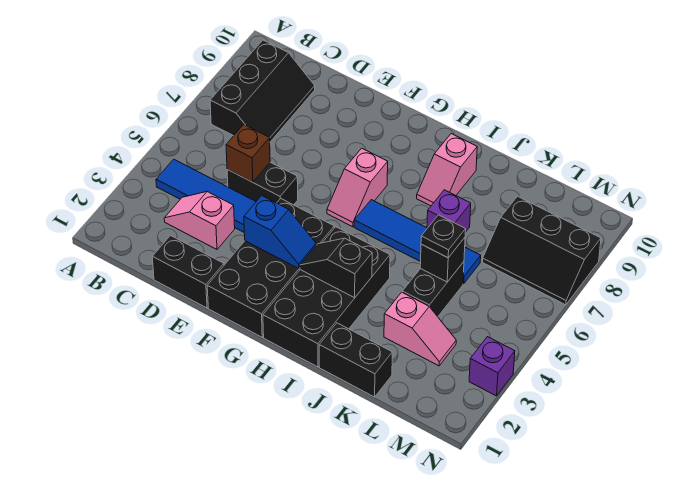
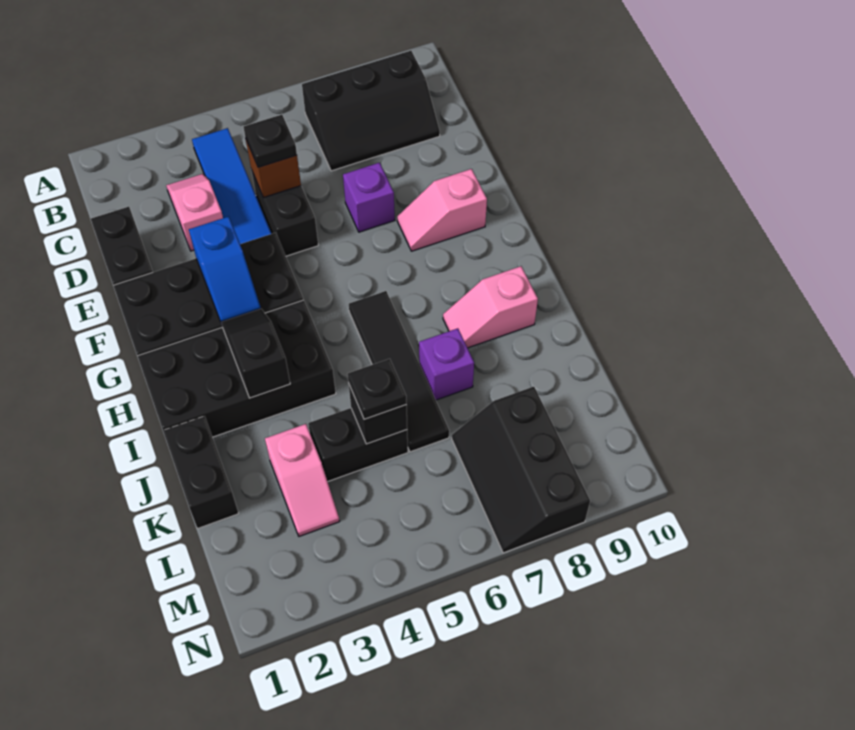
none -> black 1x1 plate [244,115,297,167]
pink 1x2 slope [327,148,388,227] -> pink 1x2 slope moved to [397,169,487,251]
blue 1x4 tile [354,200,481,284] -> black 1x4 tile [349,291,449,452]
purple 1x1 brick [469,337,515,396] -> purple 1x1 brick moved to [343,163,395,232]

